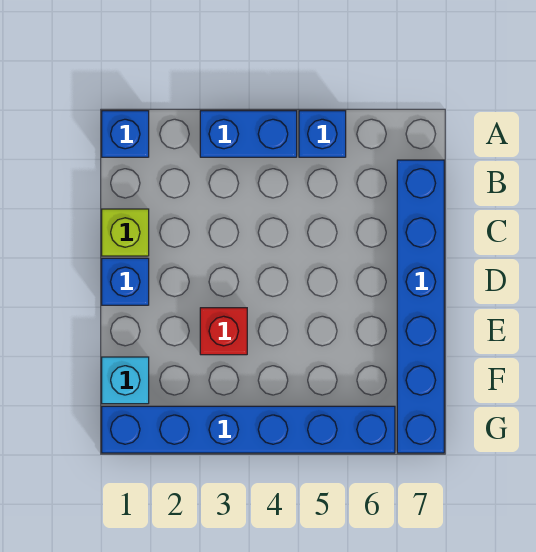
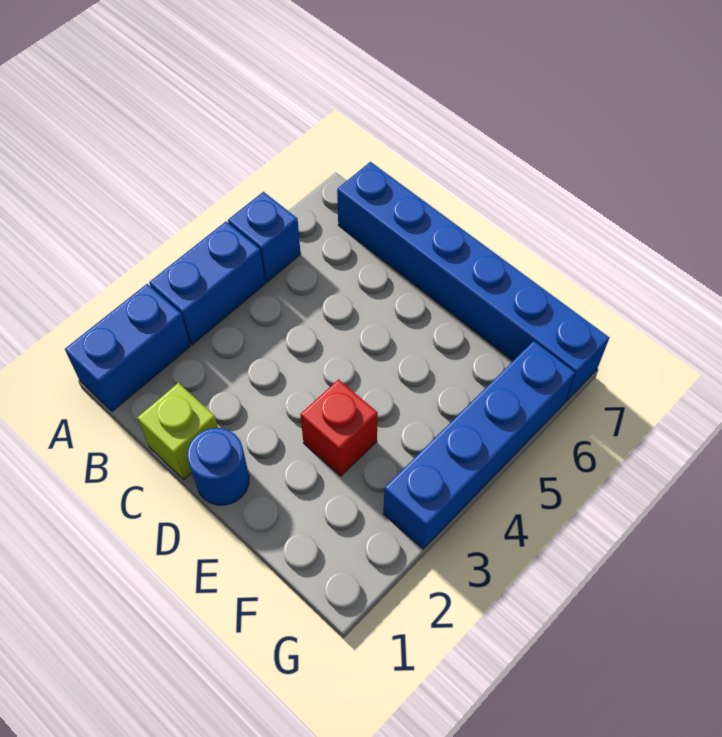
blue 1x1 brick [102,111,149,157] -> blue 1x2 brick [65,284,190,411]
blue 1x1 brick [102,258,149,305] -> blue 1x1 round brick [187,428,249,505]
cyan 1x1 brick [102,357,149,404] -> none
blue 1x6 brick [102,406,395,453] -> blue 1x4 brick [383,341,575,549]

